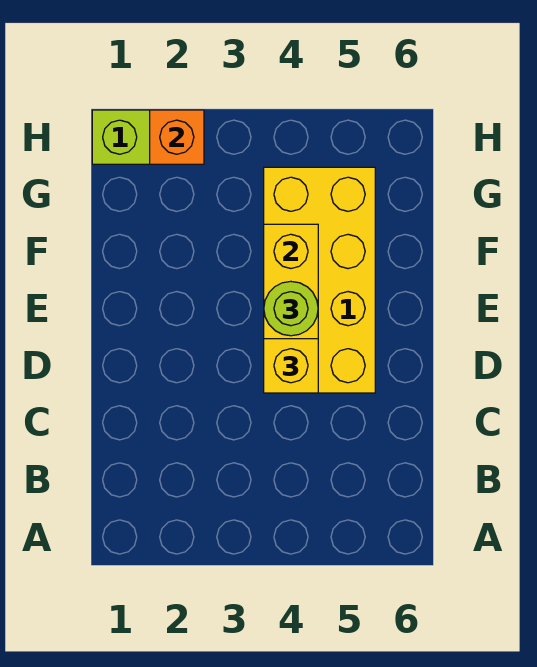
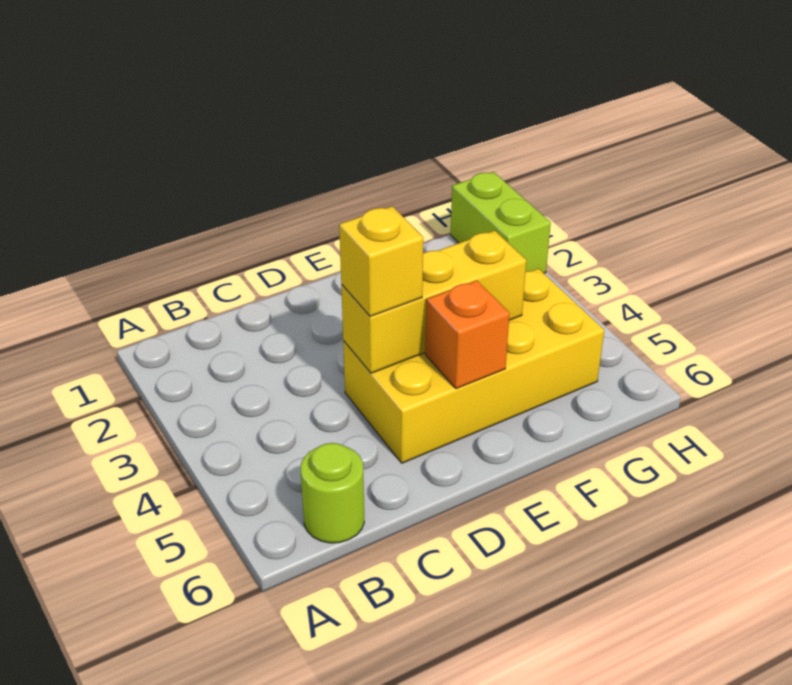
lime 1x1 round brick [264,281,318,336] -> lime 1x1 round brick moved to [301,443,364,543]
orange 1x1 brick [150,110,204,164] -> orange 1x1 brick moved to [425,280,510,389]

